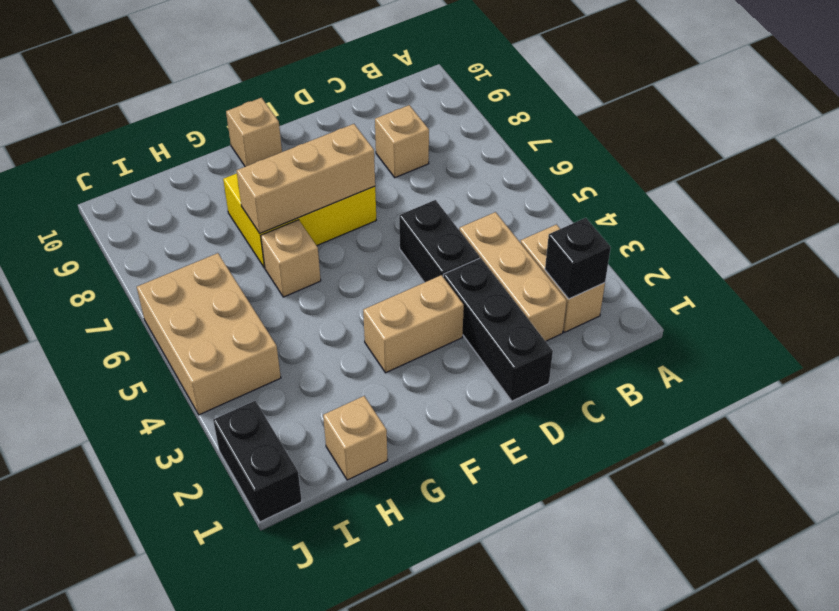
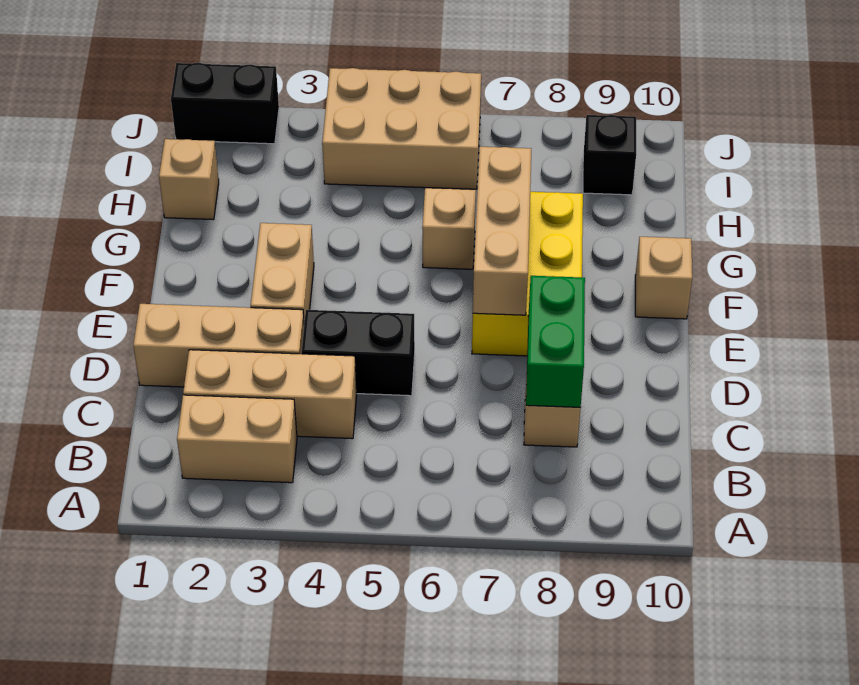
black 1x1 brick [545,218,611,299] -> black 1x1 brick moved to [583,115,636,195]
none -> green 1x2 brick [526,276,585,407]
black 1x3 brick [443,258,553,401] -> tan 1x3 brick [133,304,304,387]

